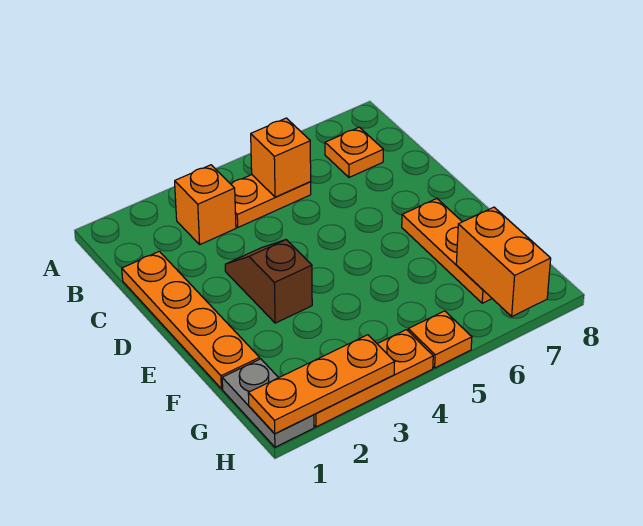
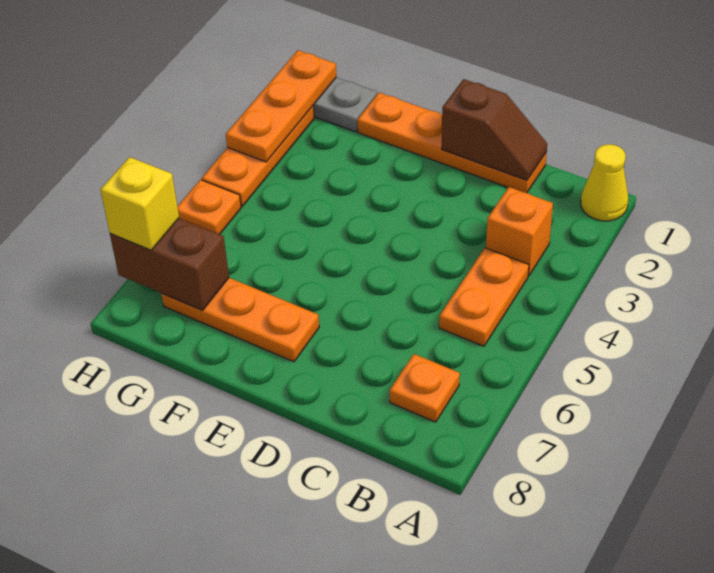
none -> yellow 1x1 cone [581,144,629,221]
orange 1x1 brick [251,118,311,197] -> none
brown 1x2 slope [225,240,312,323] -> brown 1x2 slope moved to [442,79,547,180]
orange 1x2 brick [456,207,551,316] -> brown 1x2 brick [110,218,229,310]
none -> yellow 1x1 brick [100,157,179,250]

